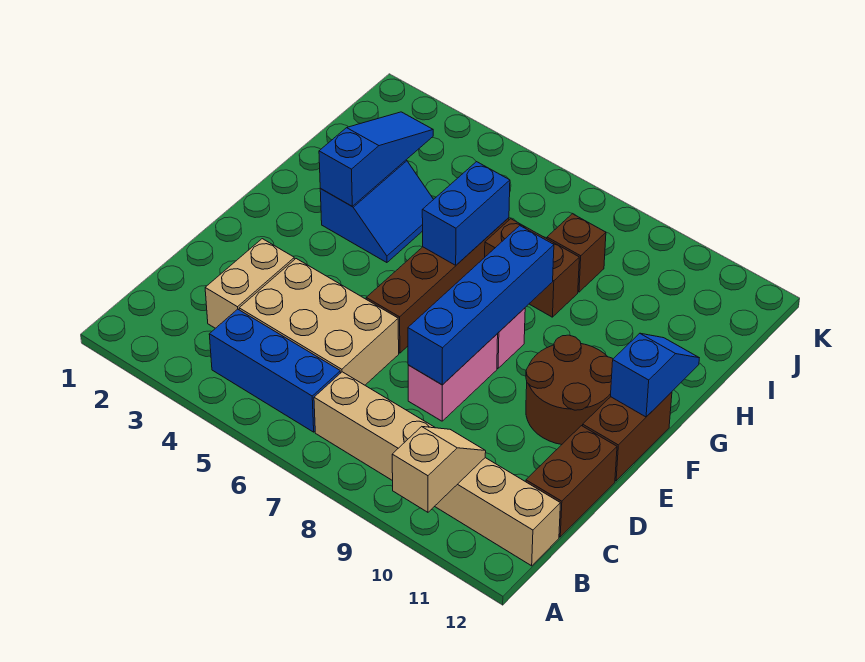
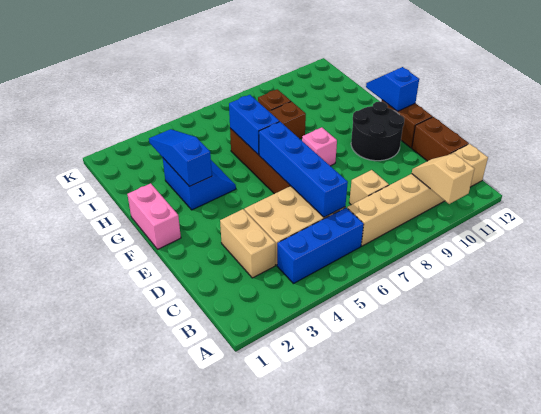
none -> tan 1x1 brick [349,170,389,205]
pink 1x2 brick [408,334,498,421] -> pink 1x2 brick moved to [127,183,181,249]
blue 1x4 brick [408,226,554,385] -> blue 1x4 brick moved to [259,122,348,217]
brown 2x2 round brick [526,335,613,445] -> black 2x2 round brick [351,102,404,161]

